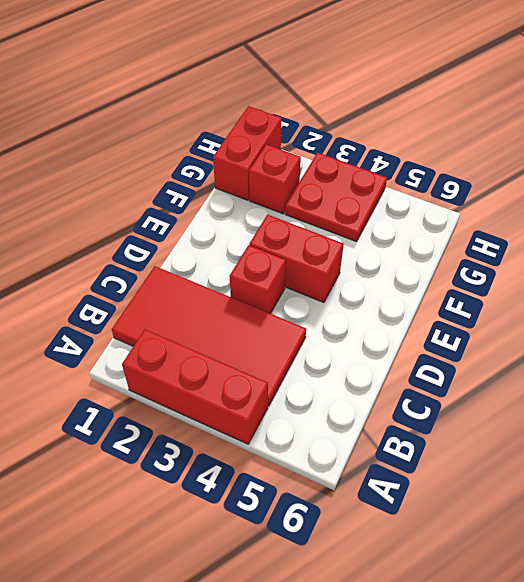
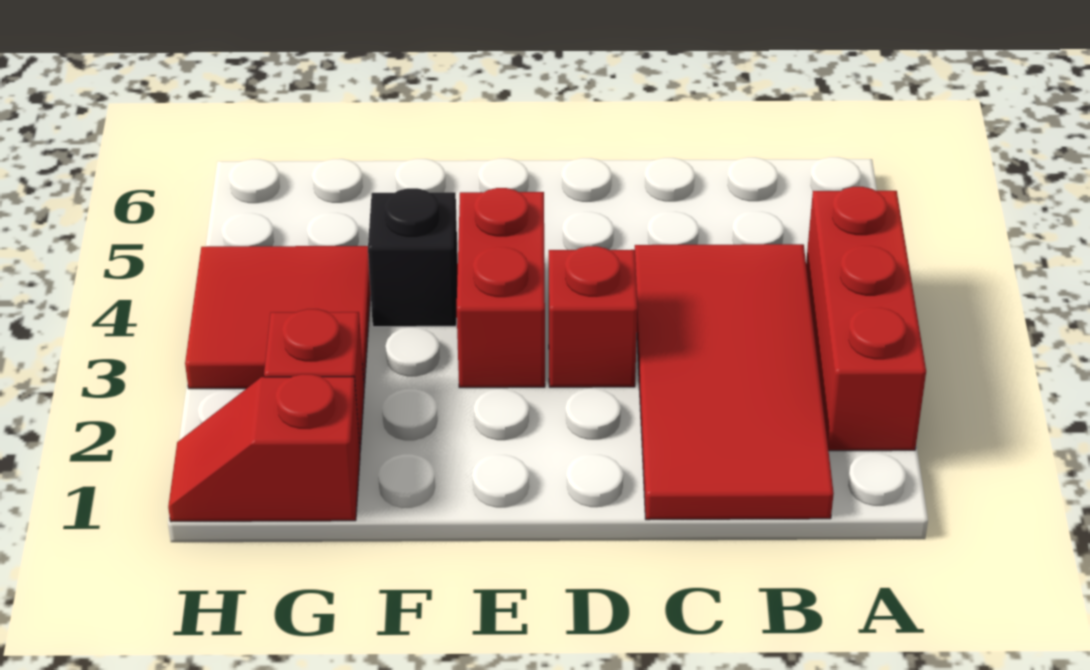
none -> black 1x1 brick [368,188,458,327]
red 1x2 brick [213,106,282,200] -> red 1x2 slope [168,374,360,522]
red 2x2 plate [285,153,387,242] -> red 2x2 tile [185,246,371,389]

